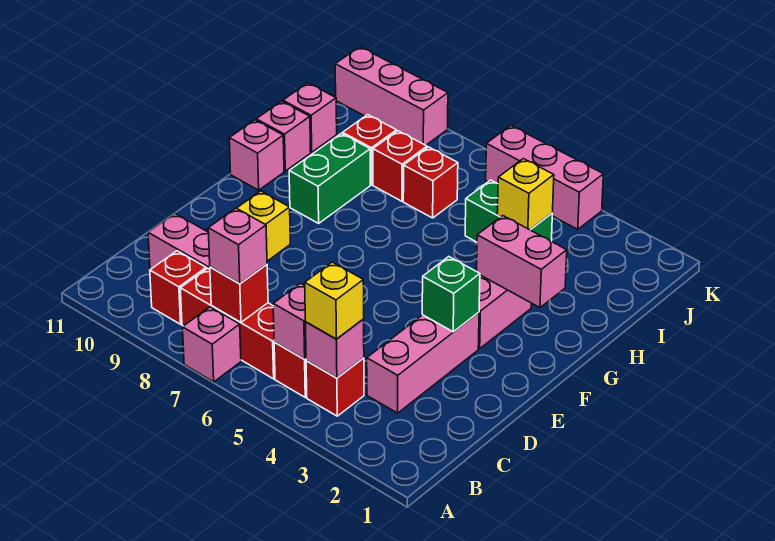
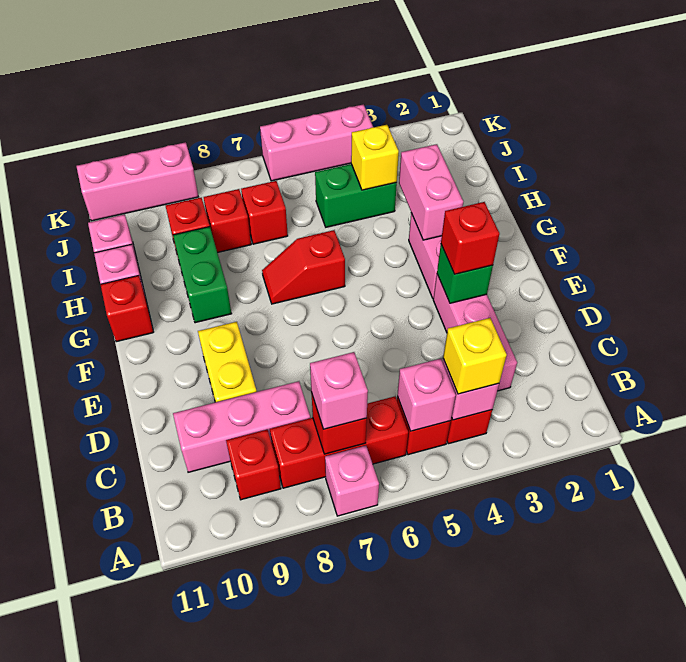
none -> red 1x1 brick [441,202,499,274]
pink 1x2 brick [477,216,567,308] -> pink 1x2 brick turned to [399,144,463,240]
none -> red 1x2 slope [262,230,345,304]
pink 1x1 brick [229,120,284,190] -> red 1x1 brick [101,276,153,342]

